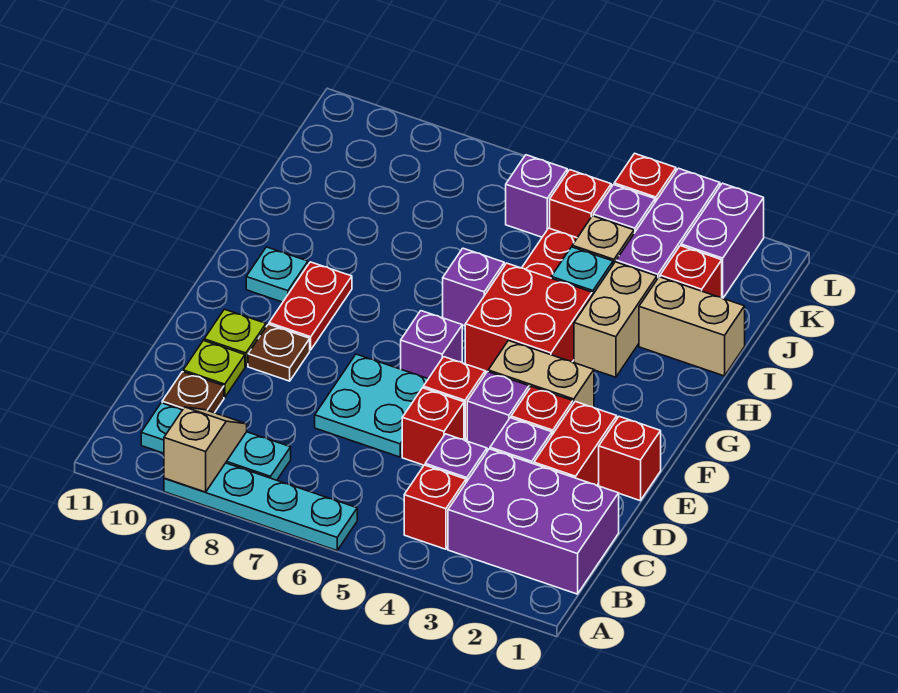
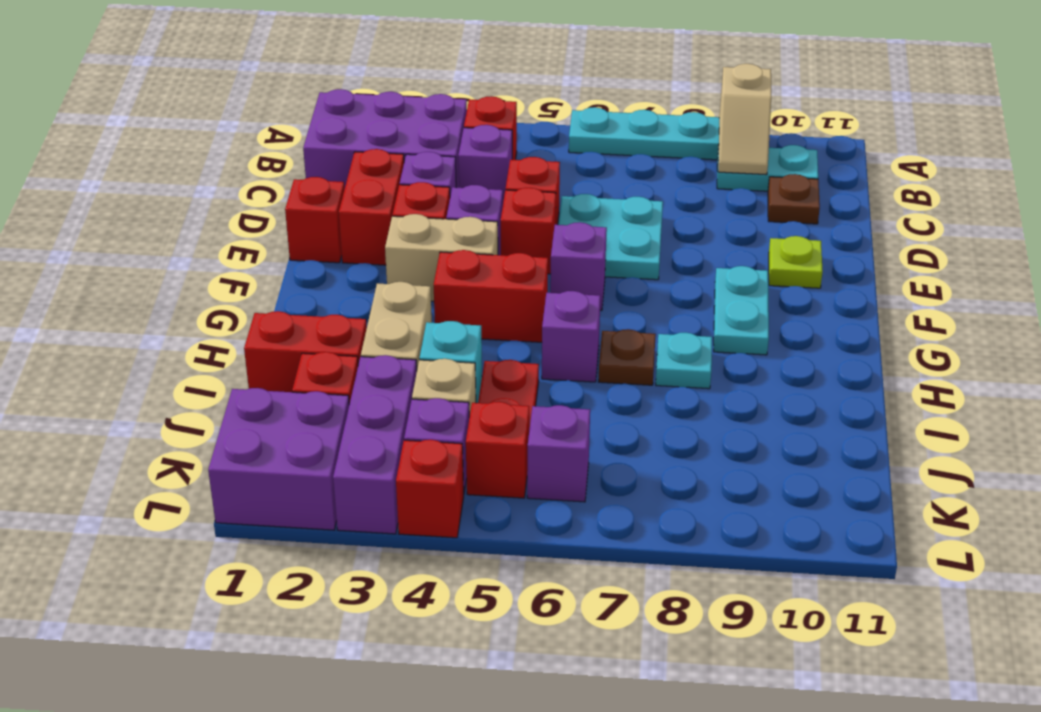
cyan 1x3 plate [141,403,291,480] -> cyan 1x2 plate [717,145,818,191]
lime 1x1 plate [183,340,245,397] -> none
brown 1x1 plate [248,324,310,381] -> brown 1x1 plate moved to [599,329,656,385]
red 1x2 plate [269,262,352,350] -> cyan 1x2 plate [714,266,769,355]
red 2x2 brick [465,263,592,372] -> red 1x2 brick [434,250,548,342]
cyan 1x1 plate [246,247,308,302] -> cyan 1x1 plate moved to [656,333,712,389]
tan 1x2 brick [639,277,745,376] -> red 1x2 brick [244,311,367,392]
purple 1x2 brick [681,183,764,298] -> purple 2x2 brick [208,388,349,530]

